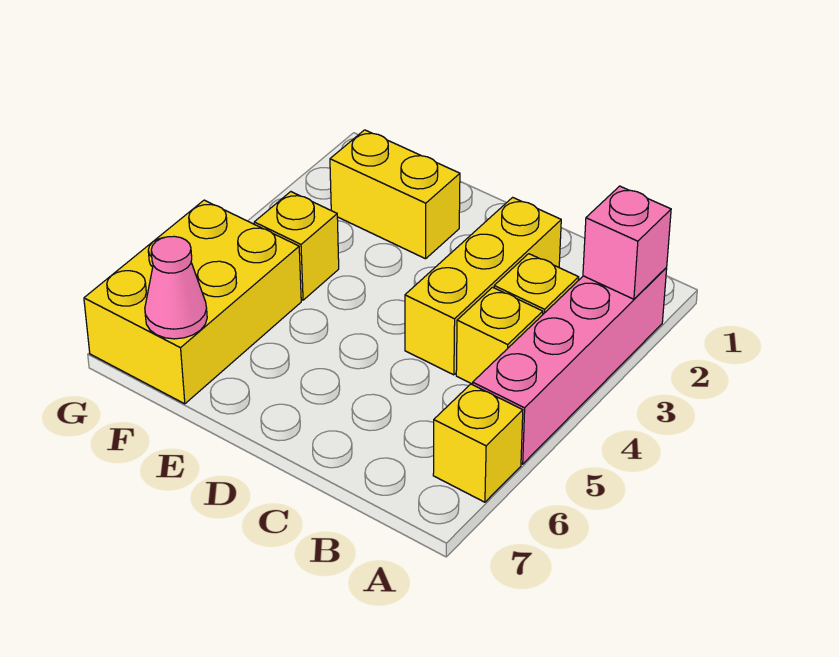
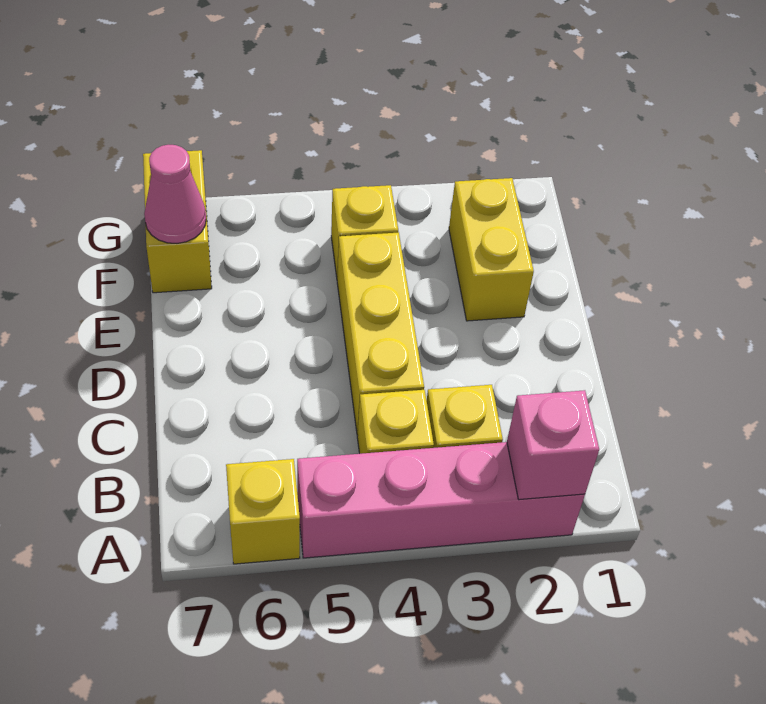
yellow 1x3 brick [405,197,561,375] -> yellow 1x3 brick turned to [337,232,424,435]
yellow 2x3 brick [84,200,301,404] -> yellow 1x2 brick [143,150,212,293]

